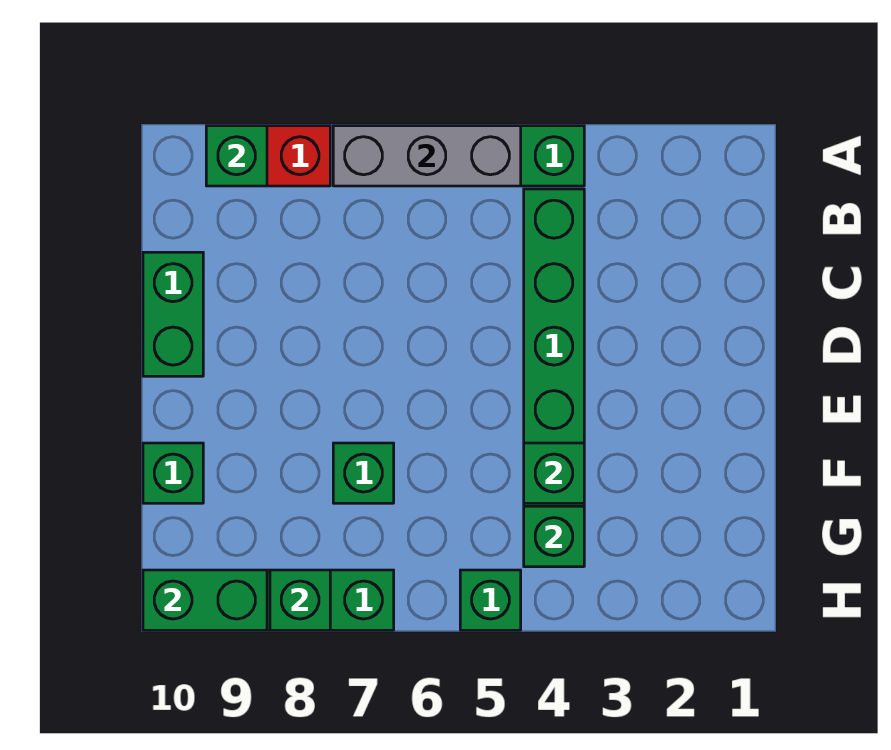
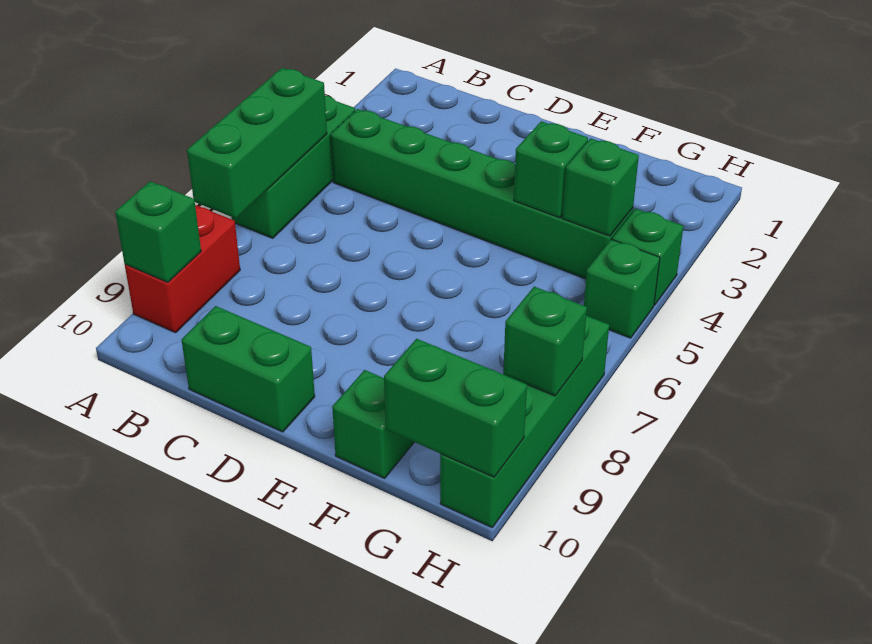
grey 1x3 brick [333,126,521,186] -> green 1x3 brick [187,68,327,218]
green 1x1 brick [333,443,394,503] -> green 1x1 brick moved to [612,209,683,305]
green 1x2 brick [143,570,267,630] -> green 1x2 brick turned to [384,339,527,477]

